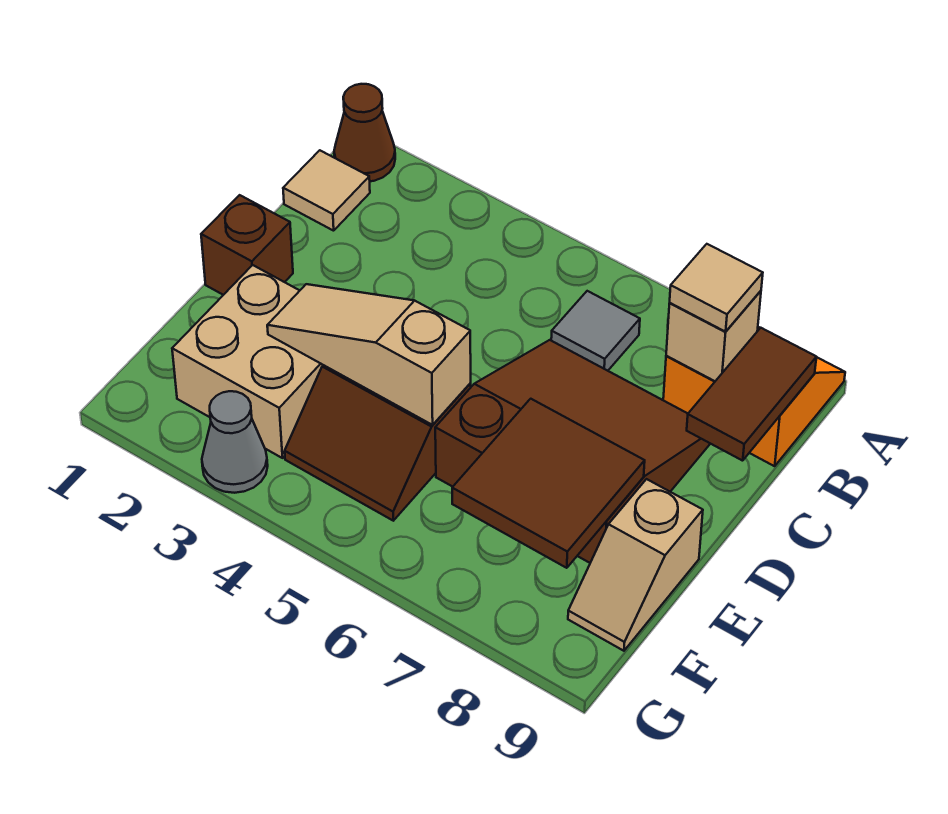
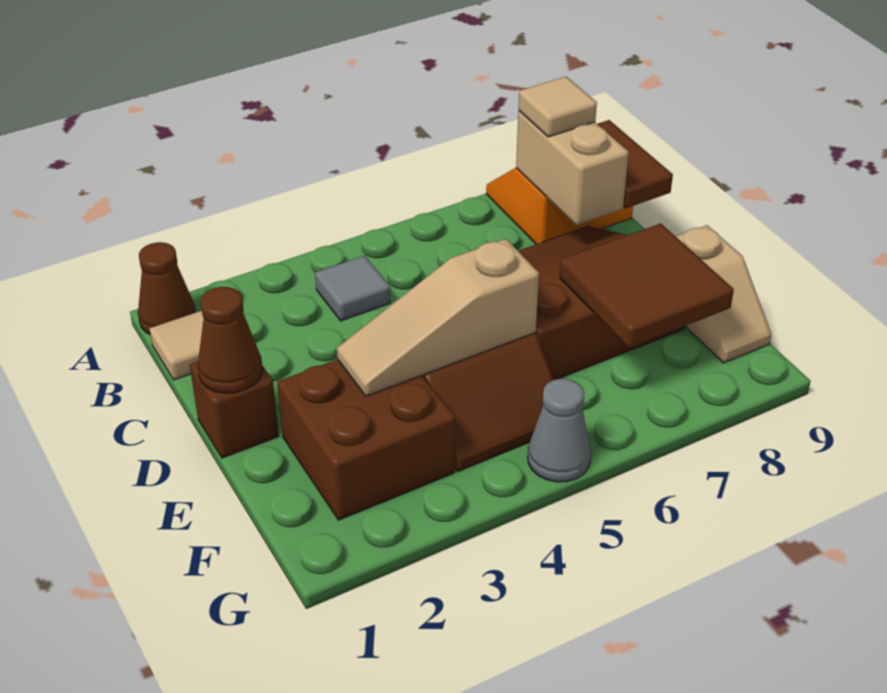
grey 1x1 tile [551,291,640,371] -> grey 1x1 tile moved to [315,256,391,321]
tan 1x1 brick [666,291,761,381] -> tan 1x2 brick [516,111,629,226]
none -> brown 1x1 cone [198,287,262,393]
tan 2x2 brick [172,265,323,458] -> brown 2x2 brick [277,359,455,520]
grey 1x1 cone [202,391,268,493] -> grey 1x1 cone moved to [528,379,591,482]

